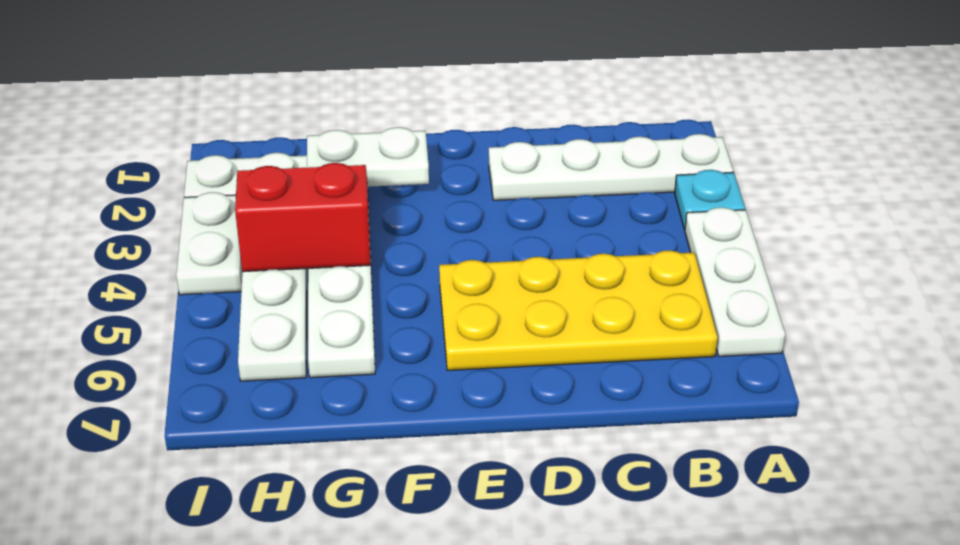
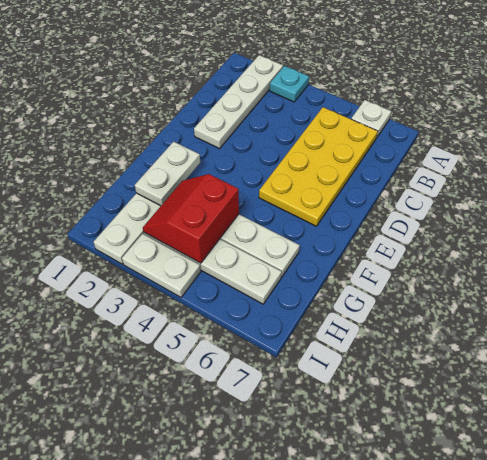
white 1x3 plate [685,207,785,356] -> white 1x1 plate [351,100,391,138]

